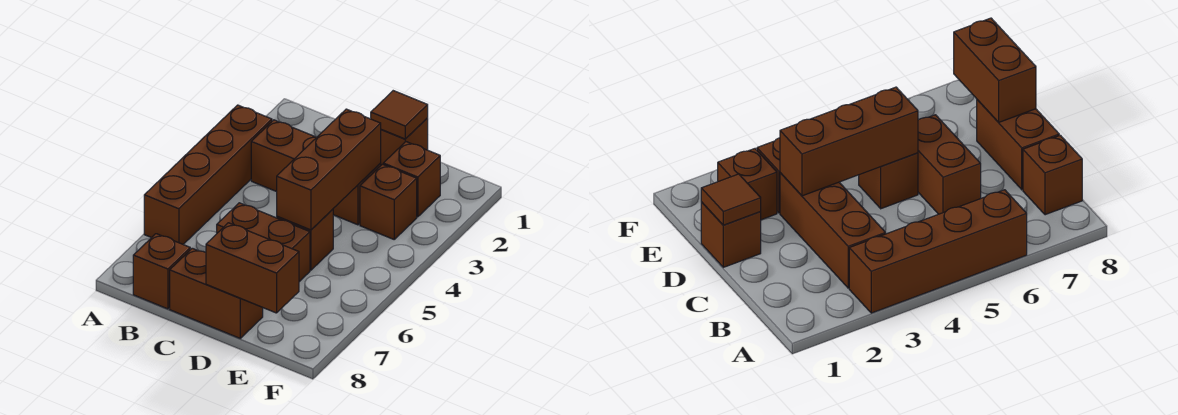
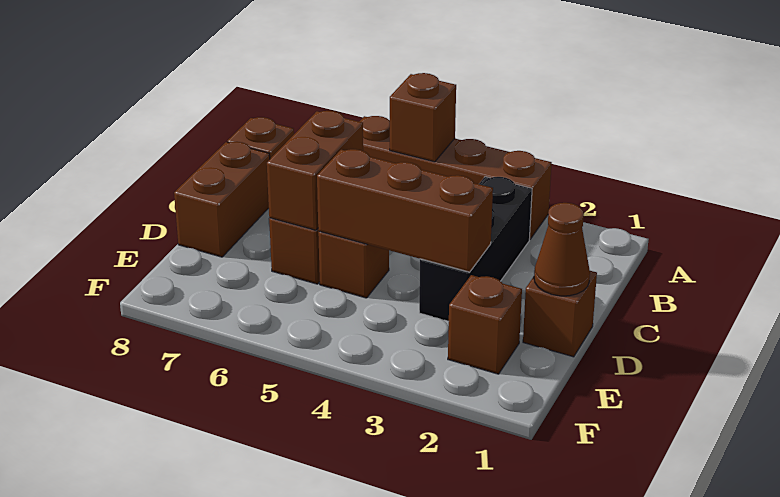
brown 1x3 brick [251,120,381,225] -> black 1x3 brick [419,177,532,321]
brown 1x1 tile [371,91,428,139] -> brown 1x1 cone [534,203,590,296]
brown 1x2 brick [206,223,299,313] -> brown 1x2 brick moved to [267,111,363,230]
brown 1x1 brick [360,164,417,239] -> brown 1x1 brick moved to [390,73,456,162]

